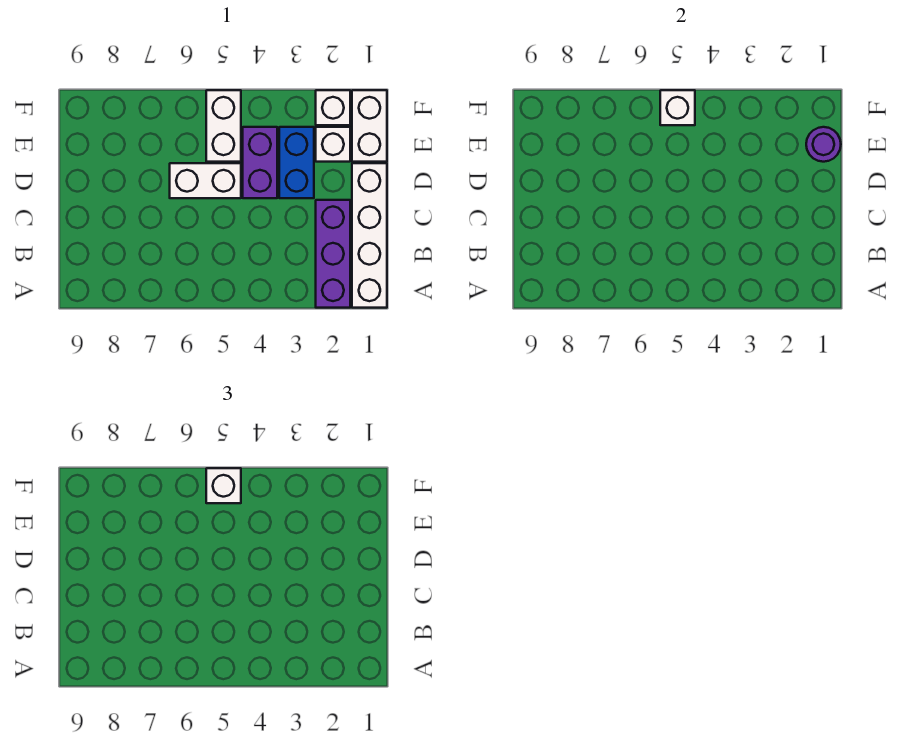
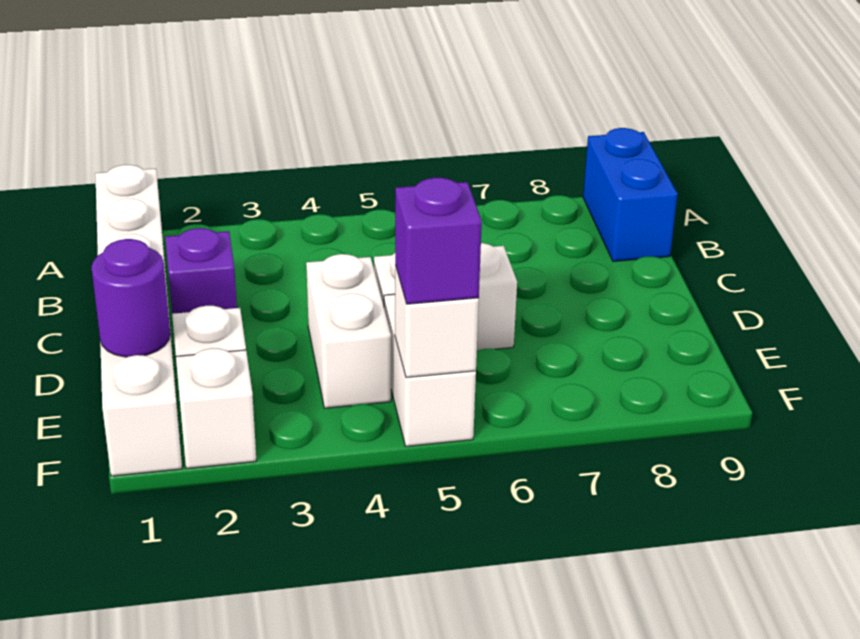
purple 1x3 brick [316,200,350,308] -> purple 1x1 brick [165,228,237,314]
blue 1x2 brick [279,127,314,198] -> blue 1x2 brick moved to [583,128,678,261]
purple 1x2 brick [243,127,277,198] -> white 1x2 brick [306,254,391,408]
white 1x1 brick [206,468,241,503] -> purple 1x1 brick [395,178,482,304]

